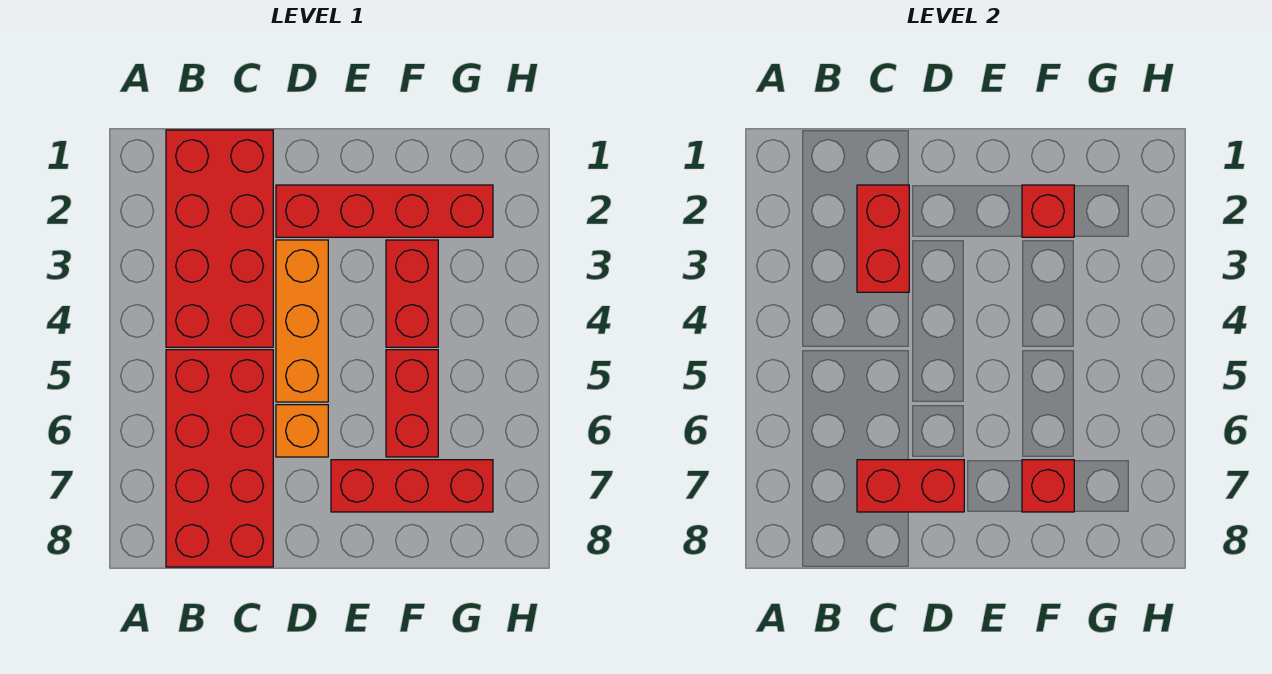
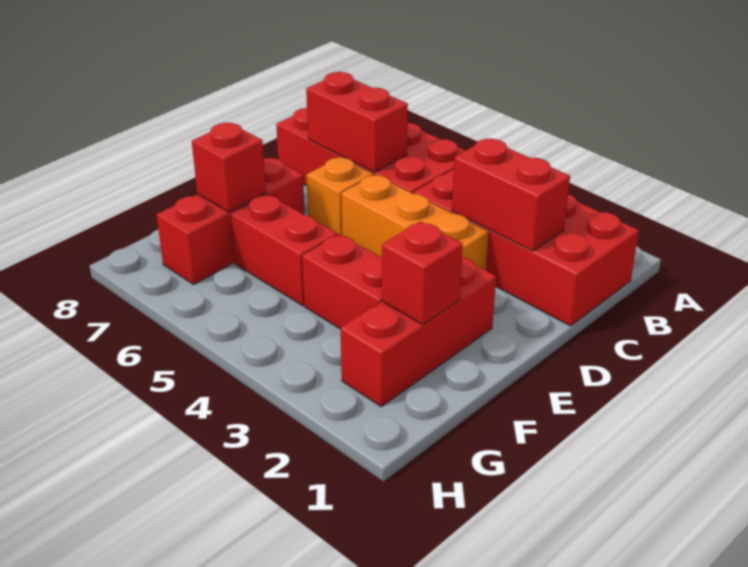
red 1x2 brick [857,460,964,512] -> red 1x2 brick turned to [306,72,408,172]
red 1x4 brick [276,185,493,237] -> red 1x3 brick [341,257,496,407]

